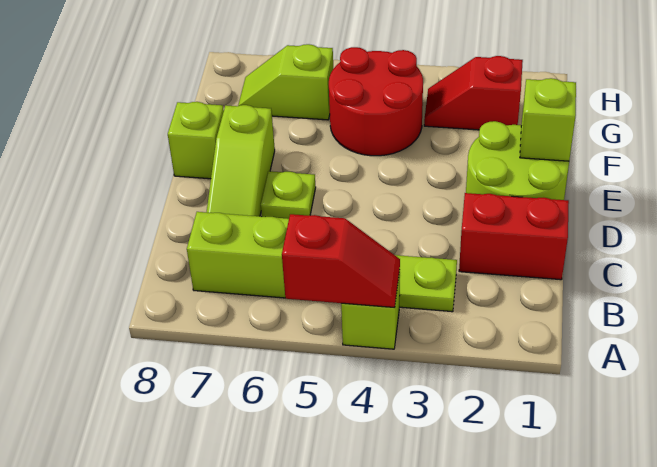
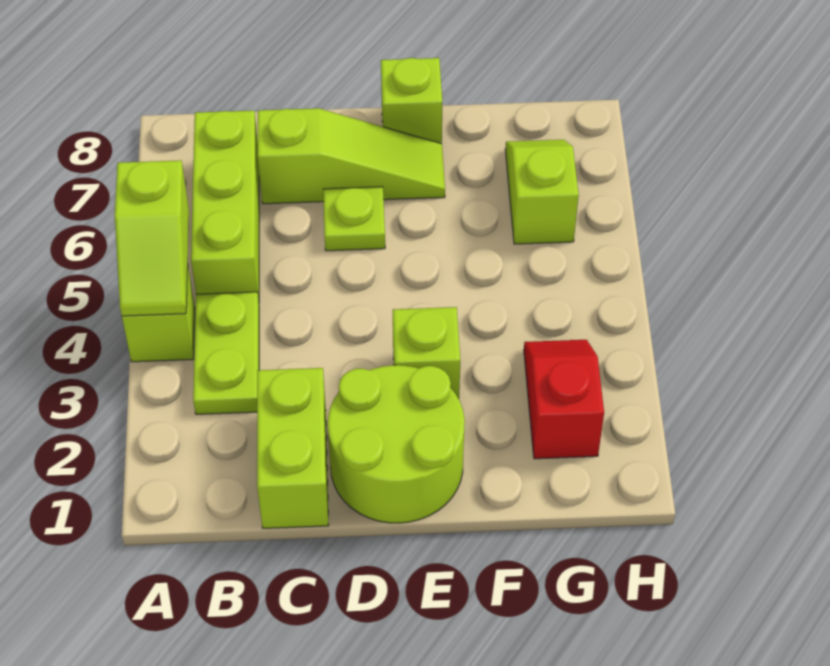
red 1x2 slope [282,214,400,308] -> lime 1x2 slope [115,160,189,316]
red 1x2 brick [459,193,569,280] -> lime 1x2 brick [257,368,329,528]
lime 1x3 slope [207,105,275,216] -> lime 1x3 slope turned to [258,108,445,204]
lime 1x1 brick [520,78,576,161] -> lime 1x1 brick moved to [393,307,460,399]
red 2x2 round brick [329,47,423,156] -> none

